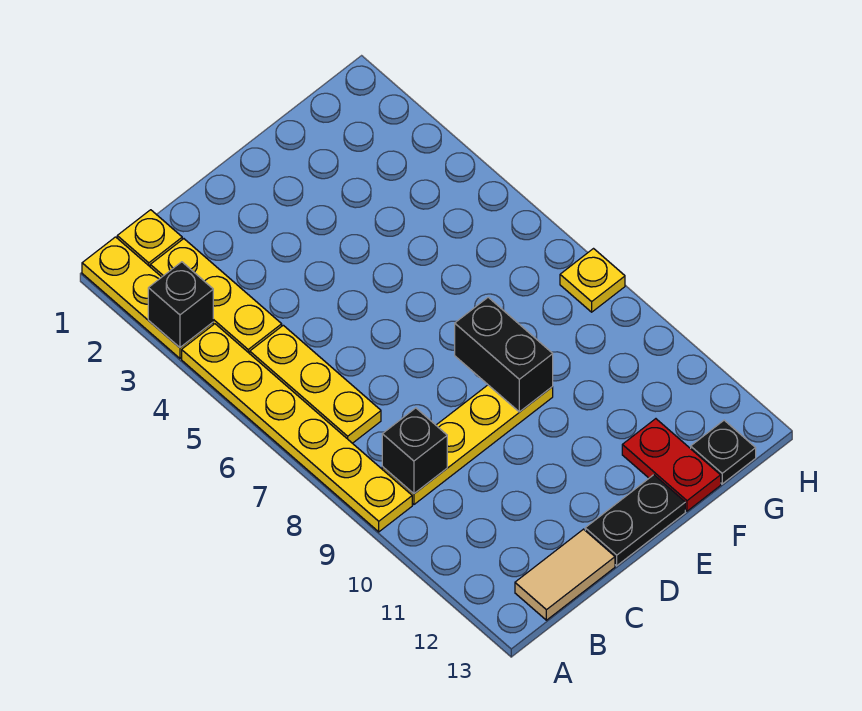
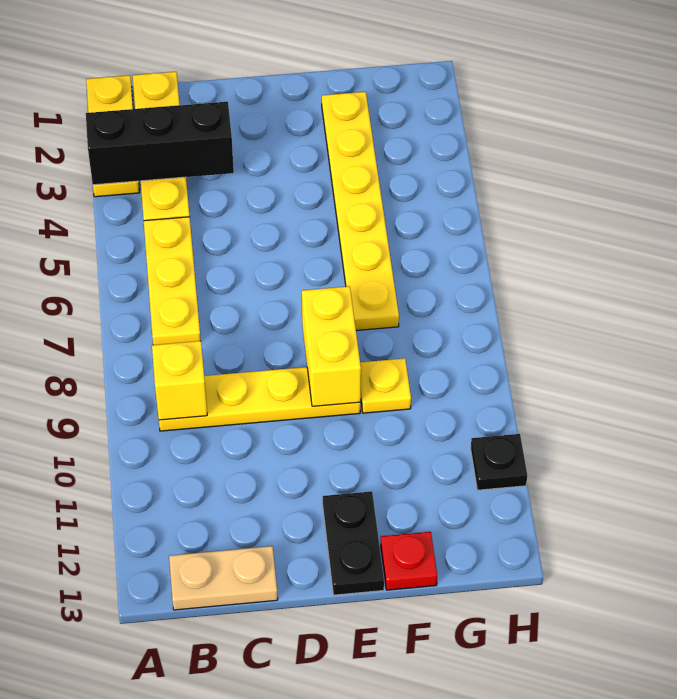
black 1x1 brick [148,262,213,347] -> black 1x3 brick [86,102,234,185]
yellow 1x6 plate [182,324,412,532] -> yellow 1x6 plate moved to [322,92,399,331]
black 1x1 brick [382,408,447,494] -> yellow 1x1 brick [152,341,207,420]
tan 1x2 tile [515,529,615,620] -> tan 1x2 plate [169,546,278,610]
black 1x2 plate [585,475,685,566] -> black 1x2 plate turned to [323,491,384,595]
black 1x2 brick [455,297,553,412] -> yellow 1x2 brick [302,286,361,406]
red 1x2 plate [622,419,721,511] -> red 1x1 plate [381,532,437,590]
black 1x1 plate [691,420,756,484] -> black 1x1 plate moved to [471,434,527,490]
yellow 1x1 plate [560,249,625,312] -> yellow 1x1 plate moved to [360,358,411,413]

